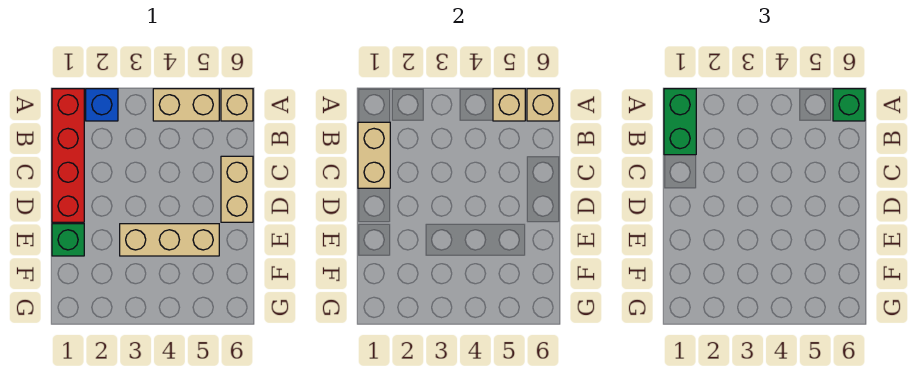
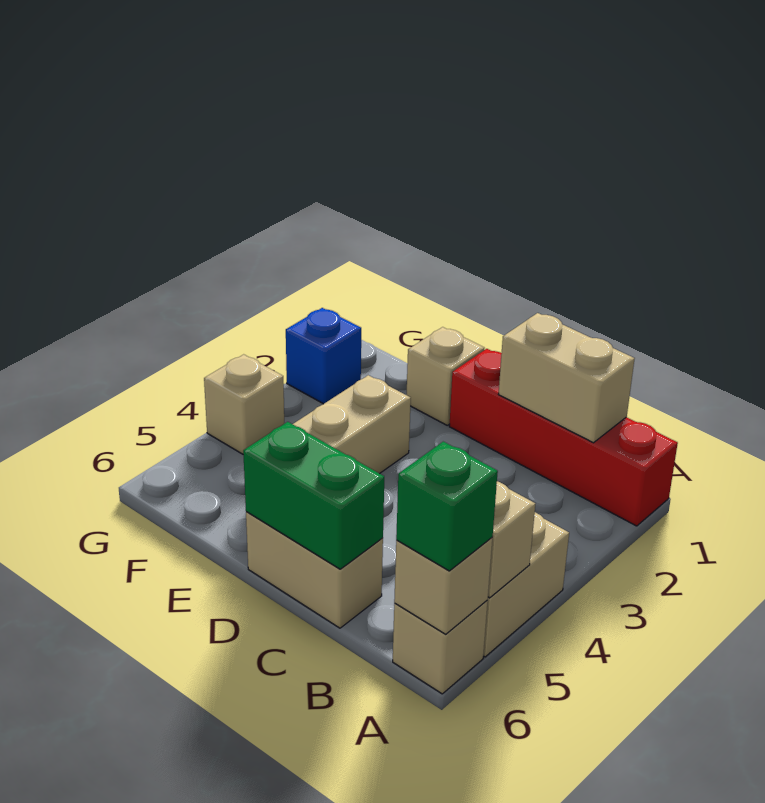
green 1x2 brick [664,89,696,155] -> green 1x2 brick moved to [243,422,384,569]
blue 1x1 brick [86,89,118,121] -> blue 1x1 brick moved to [286,308,361,404]
green 1x1 brick [52,224,84,256] -> tan 1x1 brick [406,327,484,425]
none -> tan 1x1 brick [204,354,284,454]

